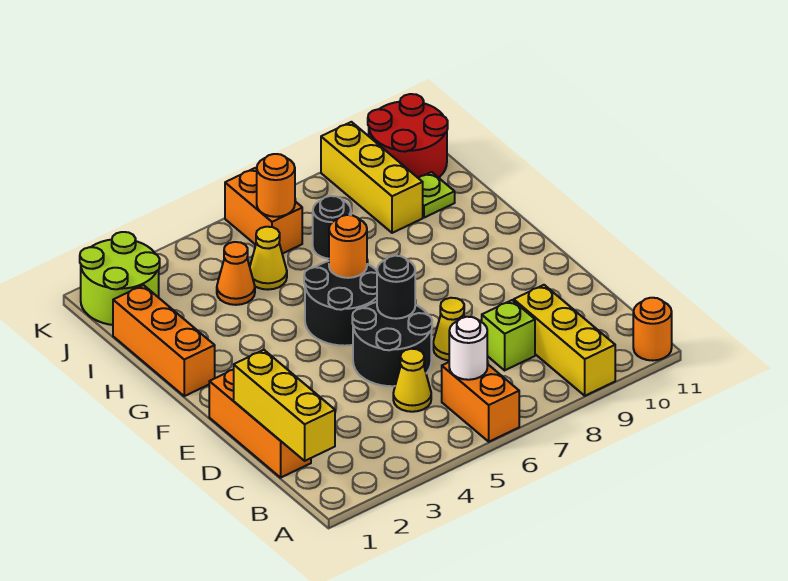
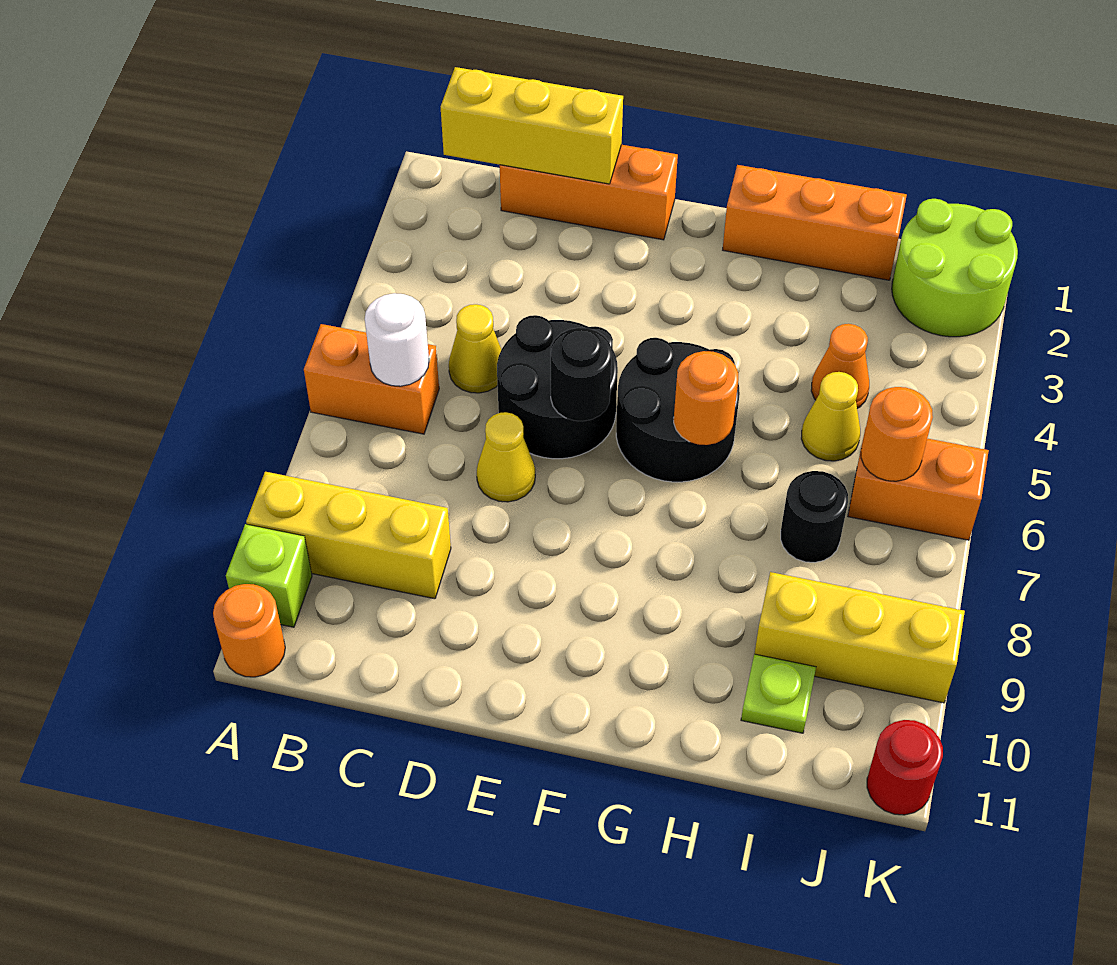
lime 1x1 brick [482,300,535,370] -> lime 1x1 brick moved to [226,524,312,627]
red 2x2 round brick [368,94,448,178] -> red 1x1 round brick [867,720,943,815]

